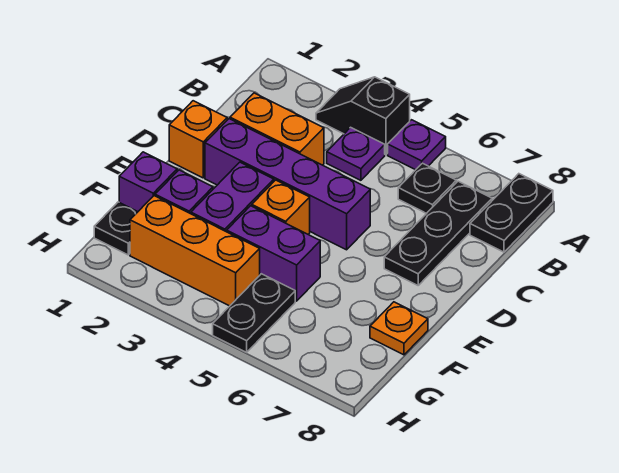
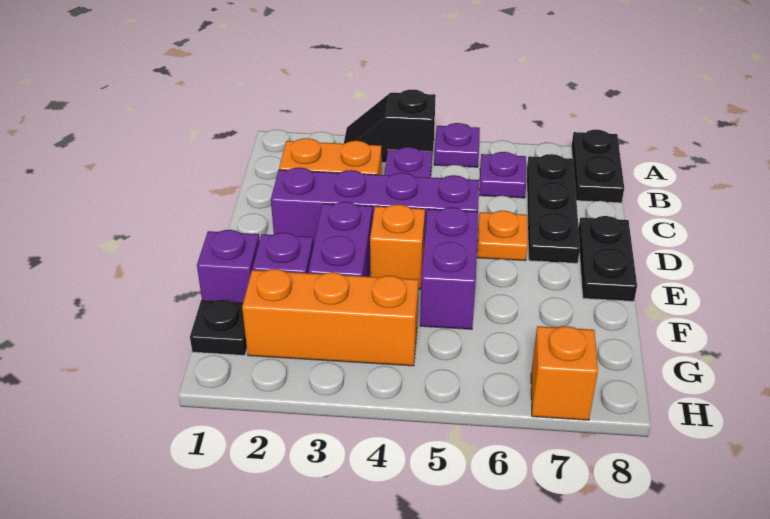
black 1x1 plate [398,163,456,214] -> purple 1x1 plate [479,152,527,198]
orange 1x1 brick [169,101,227,178] -> orange 1x1 brick moved to [531,326,598,420]
purple 1x2 brick [227,206,320,301] -> purple 1x2 brick turned to [420,207,478,329]
orange 1x1 plate [370,302,428,355] -> orange 1x1 plate moved to [477,211,528,261]
black 1x2 plate [213,274,295,352] -> black 1x2 plate moved to [579,216,637,301]

